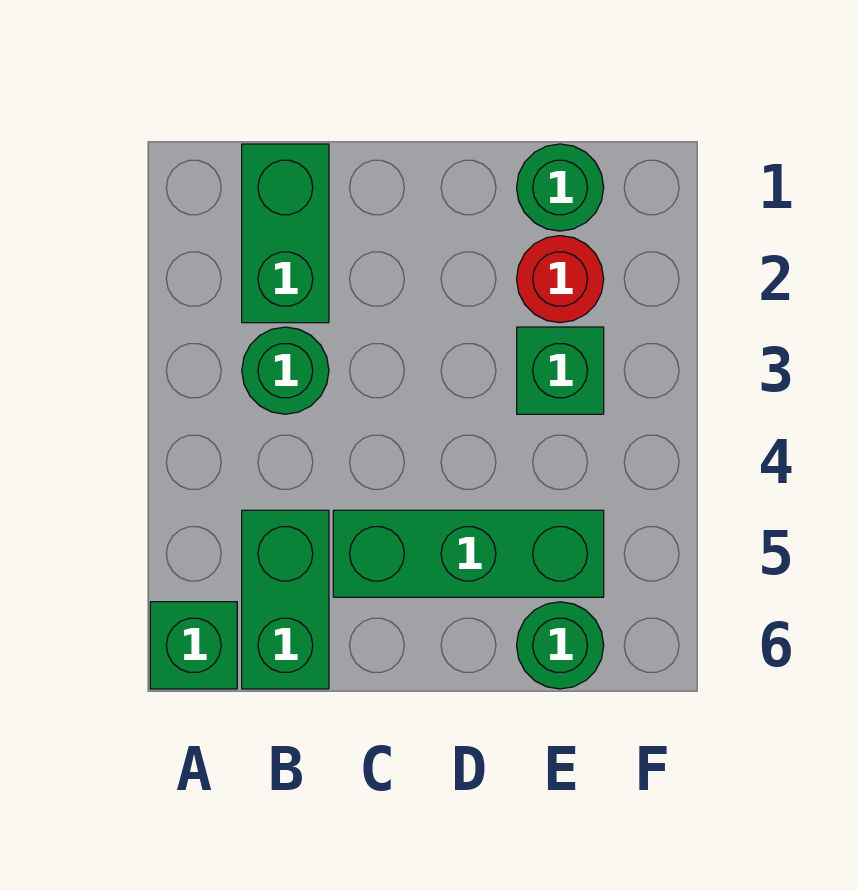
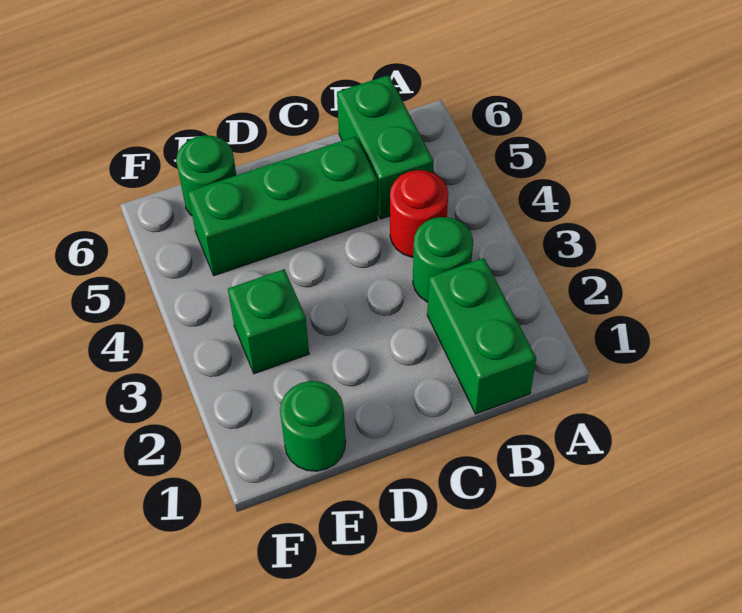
green 1x1 brick [150,602,237,689] -> none
red 1x1 round brick [517,236,604,323] -> red 1x1 round brick moved to [390,170,448,257]

